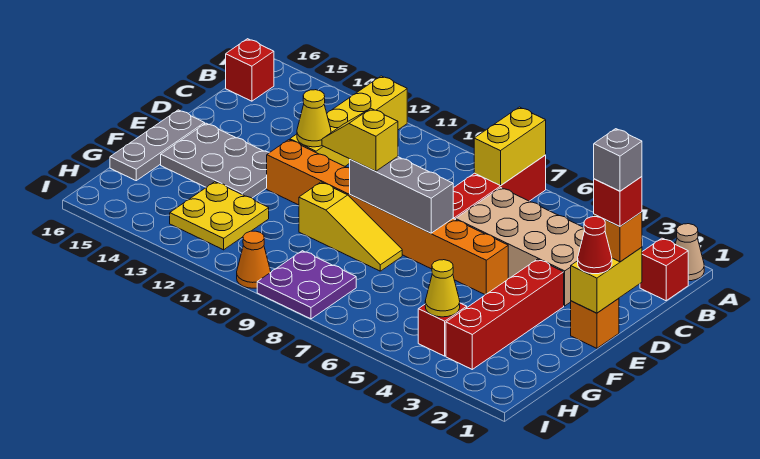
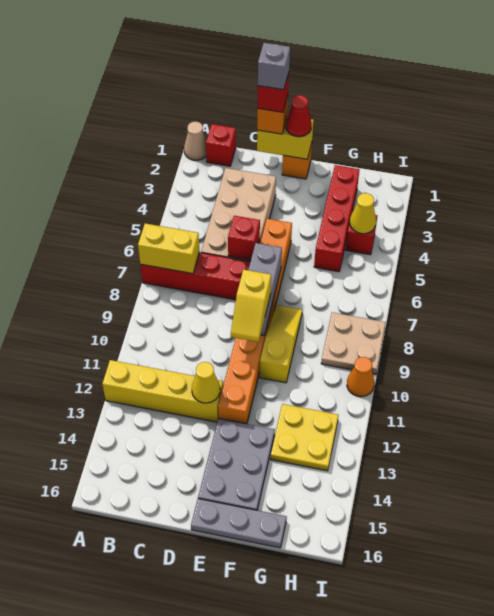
red 1x1 brick [226,39,274,101] -> red 1x1 brick moved to [228,216,260,260]
red 1x4 brick [446,259,564,369] -> red 1x4 brick turned to [314,165,360,272]
purple 2x2 plate [257,251,356,319] -> tan 2x2 plate [321,312,386,374]

